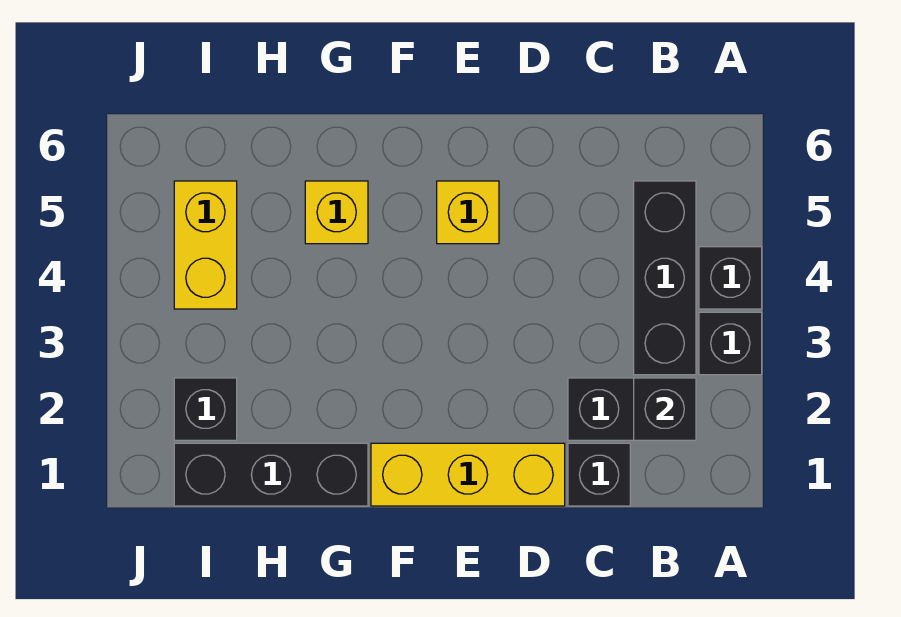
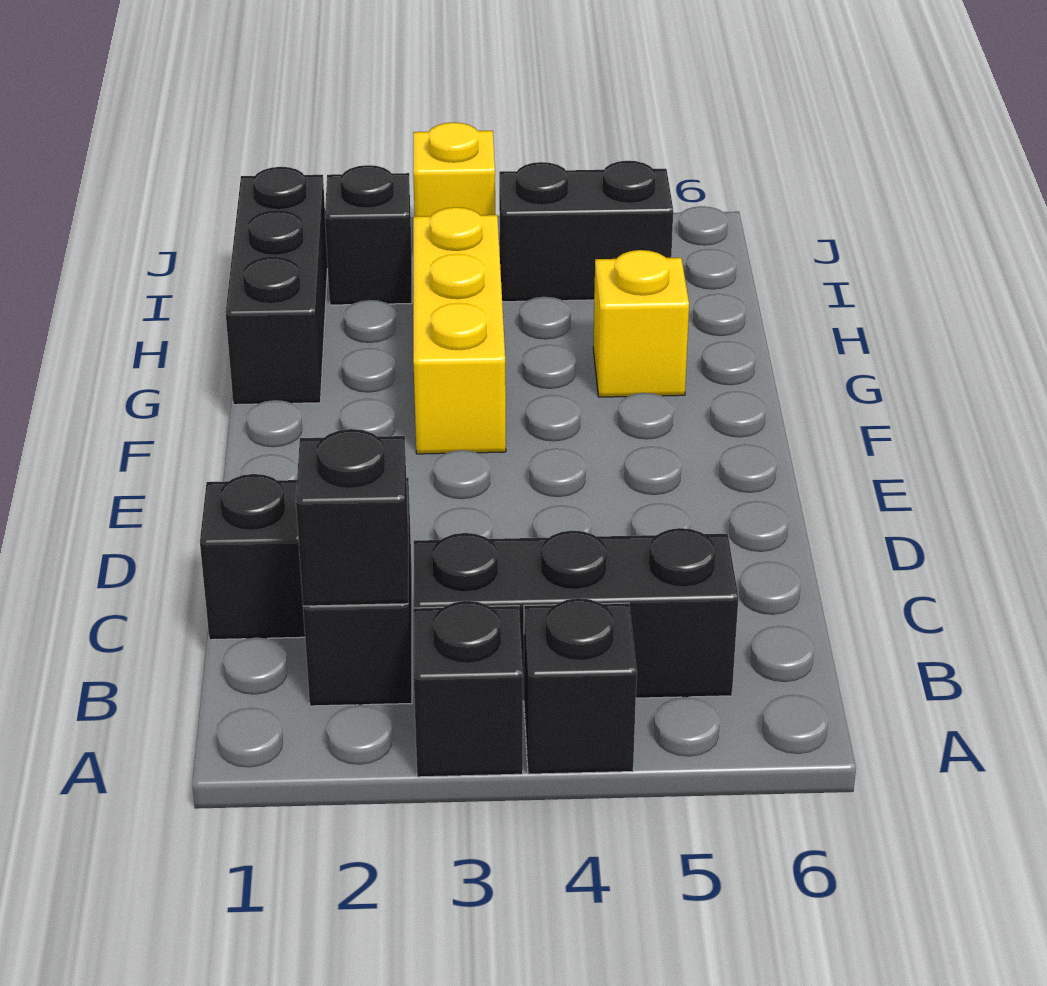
yellow 1x3 brick [371,443,565,506] -> yellow 1x3 brick moved to [413,207,506,454]
yellow 1x1 brick [437,181,499,244] -> yellow 1x1 brick moved to [413,122,495,216]
yellow 1x2 brick [174,181,237,309] -> black 1x2 brick [499,161,673,302]

